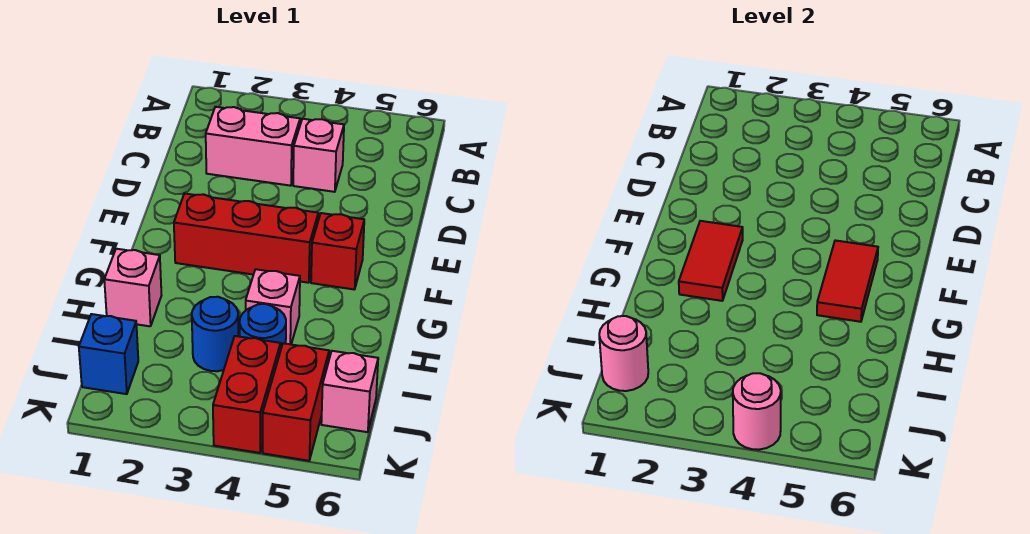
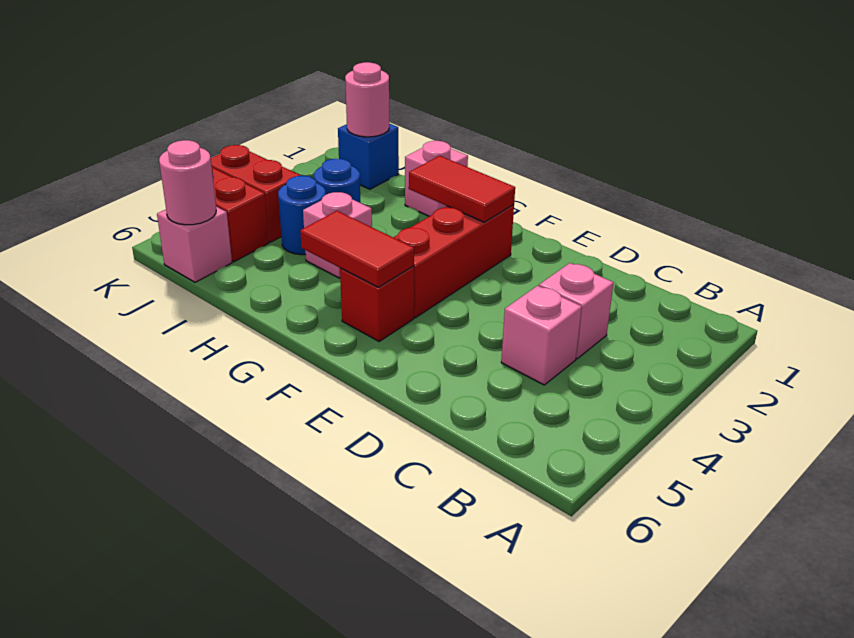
pink 1x2 brick [206,107,300,186] -> pink 1x1 brick [539,263,613,359]
pink 1x1 round brick [733,373,781,450] -> pink 1x1 round brick moved to [159,140,216,225]

